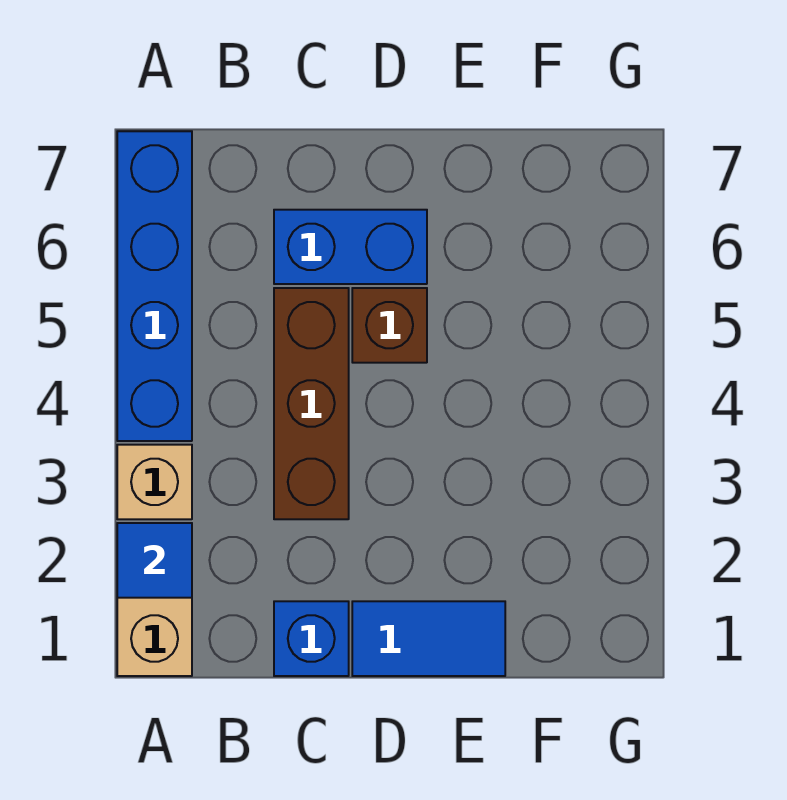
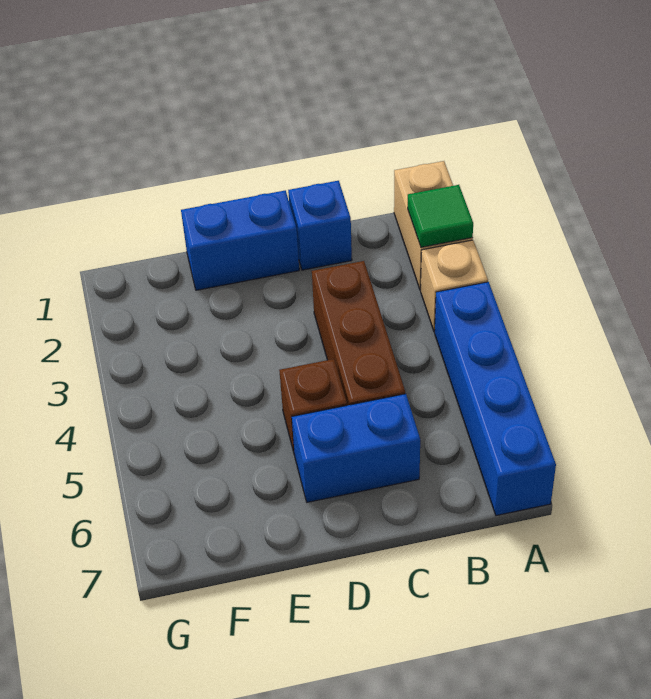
blue 1x1 tile [117,523,192,598] -> green 1x1 tile [408,185,473,247]
blue 1x2 tile [352,601,505,676] -> blue 1x2 brick [181,190,299,290]

